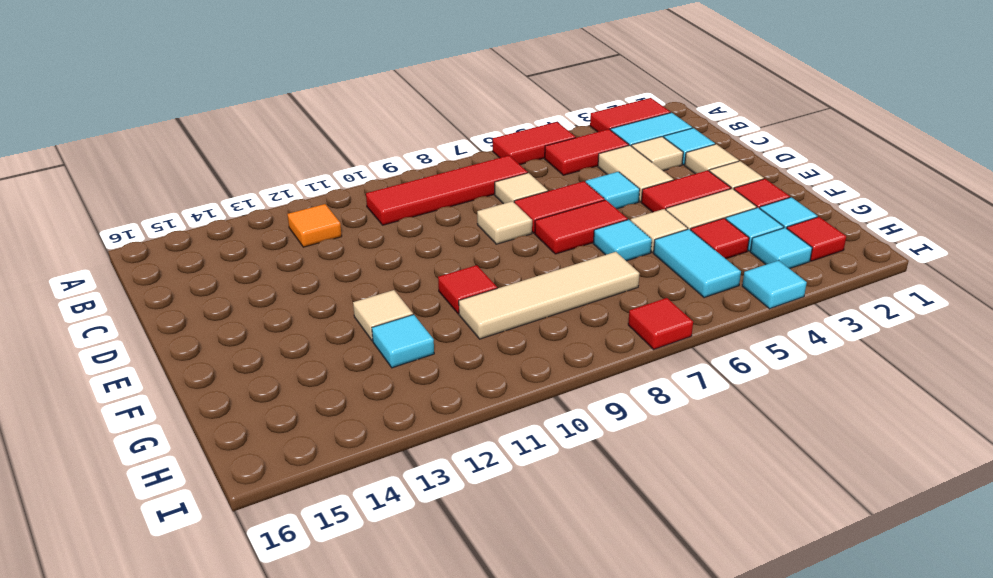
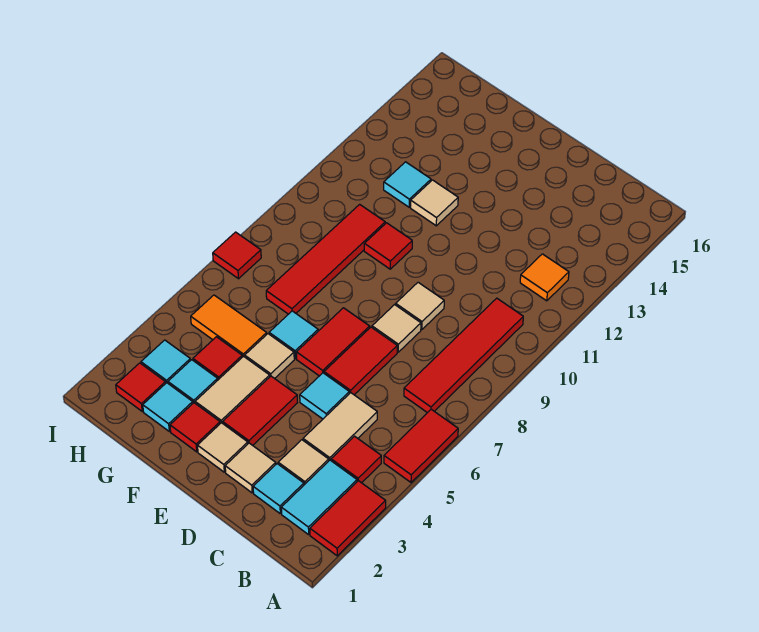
red 1x2 tile [545,129,629,175] -> red 1x1 tile [331,436,381,483]
tan 1x2 tile [598,145,674,202] -> tan 1x2 tile turned to [303,393,377,460]
tan 1x1 tile [495,173,548,204] -> tan 1x1 tile moved to [396,282,444,330]
cyan 1x2 tile [654,229,741,298] -> orange 1x2 tile [191,295,267,357]
tan 1x4 tile [459,252,640,339] -> red 1x4 tile [266,204,385,314]
cyan 1x1 tile [742,260,807,309] -> none

